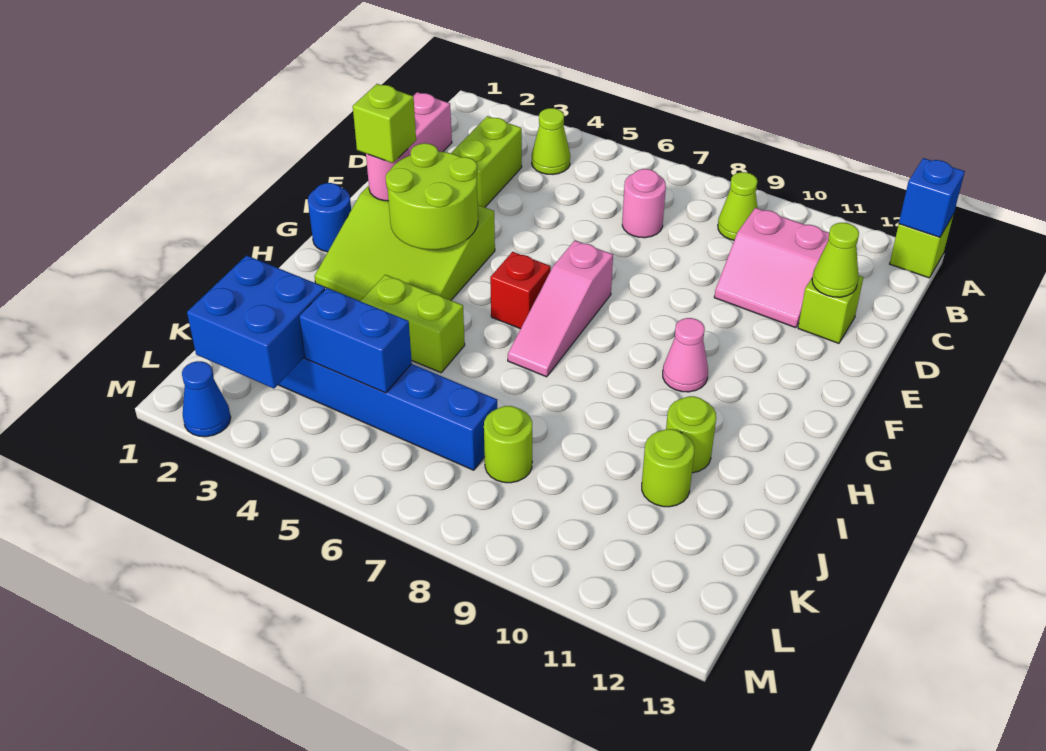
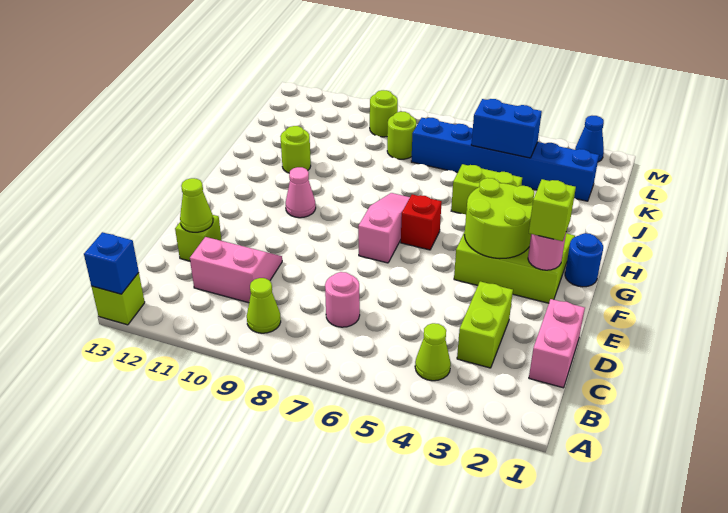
lime 1x1 round brick [642,429,694,507] -> lime 1x1 round brick moved to [370,90,398,137]
blue 2x2 brick [187,255,325,389] -> none

